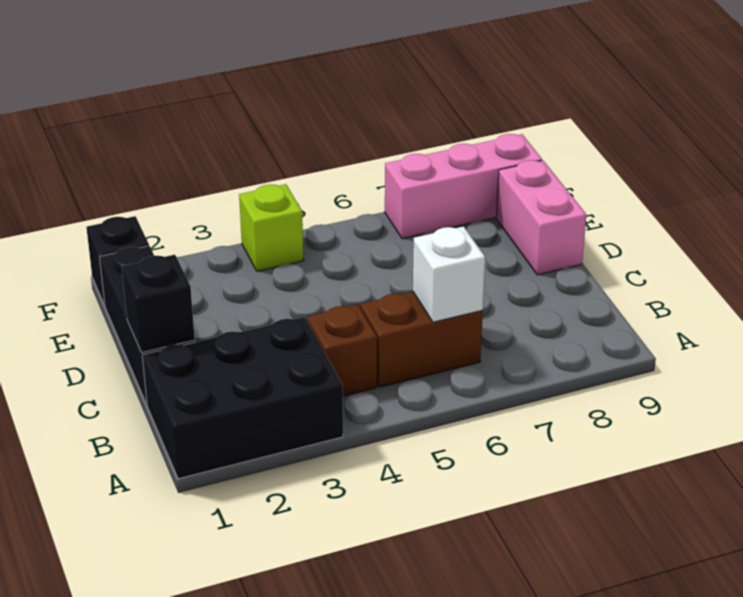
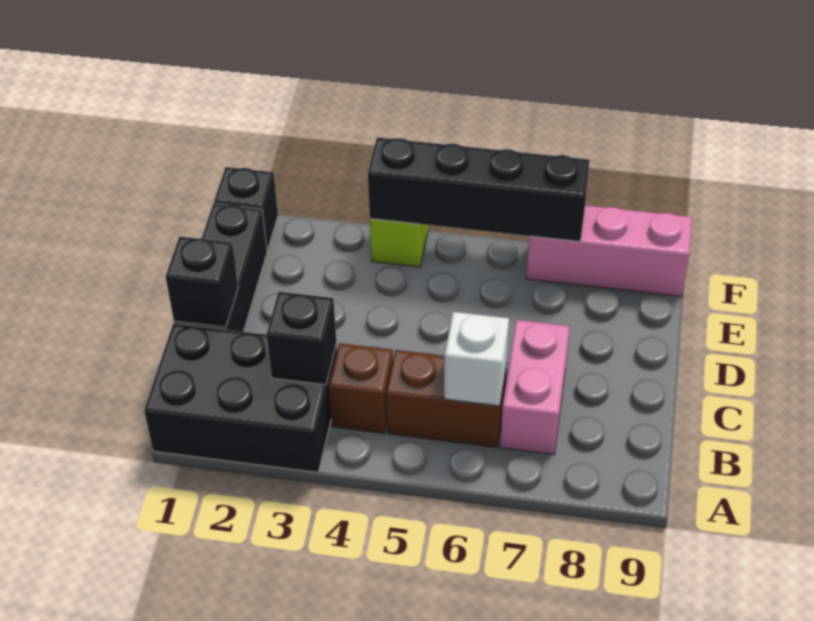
none -> black 1x1 brick [267,292,337,385]
pink 1x2 brick [496,160,586,275] -> pink 1x2 brick moved to [500,320,570,454]
none -> black 1x4 brick [368,138,590,242]

